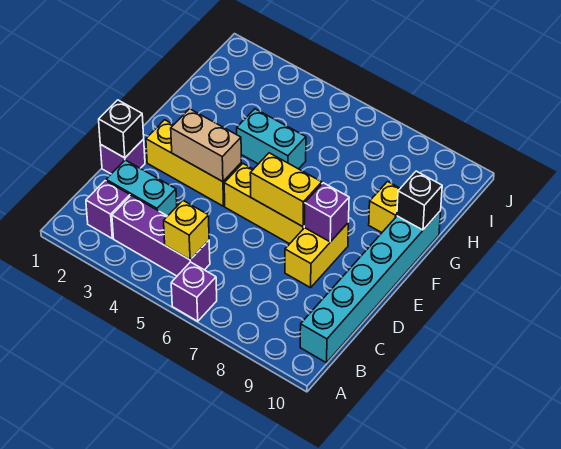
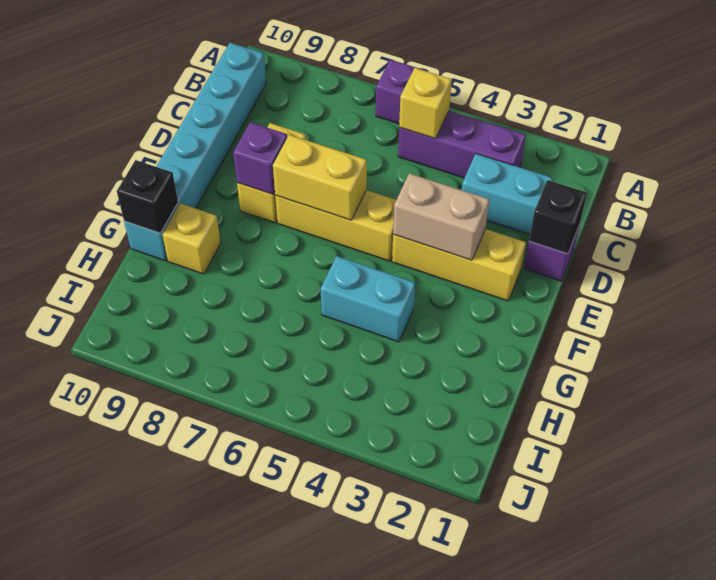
purple 1x1 brick [86,181,130,238] -> none

